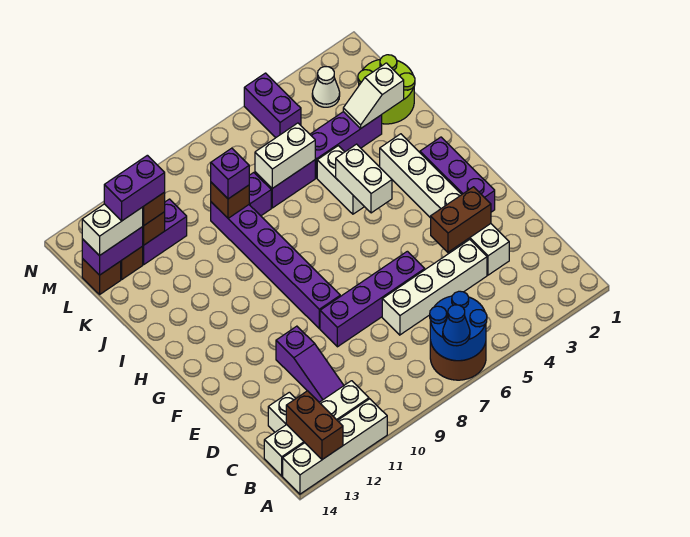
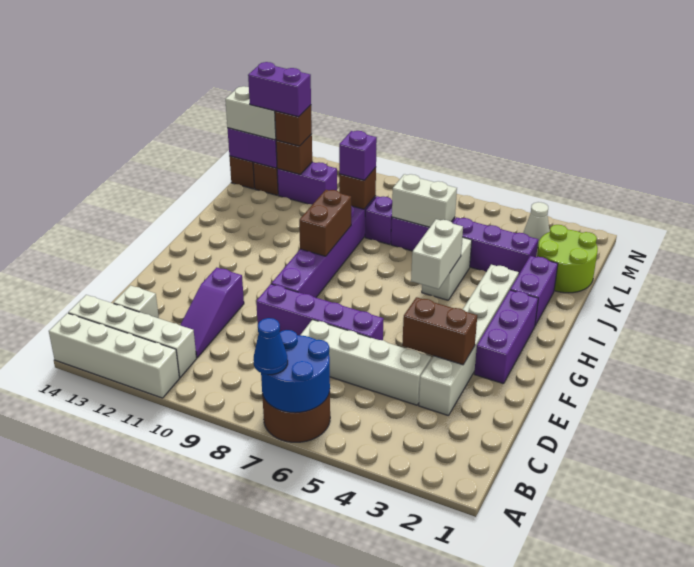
brown 1x2 brick [286,391,343,460] -> brown 1x2 brick moved to [299,190,351,256]
white 1x2 slope [343,63,404,129] -> none
purple 1x2 brick [244,73,301,137] -> purple 1x2 brick moved to [510,256,558,325]

